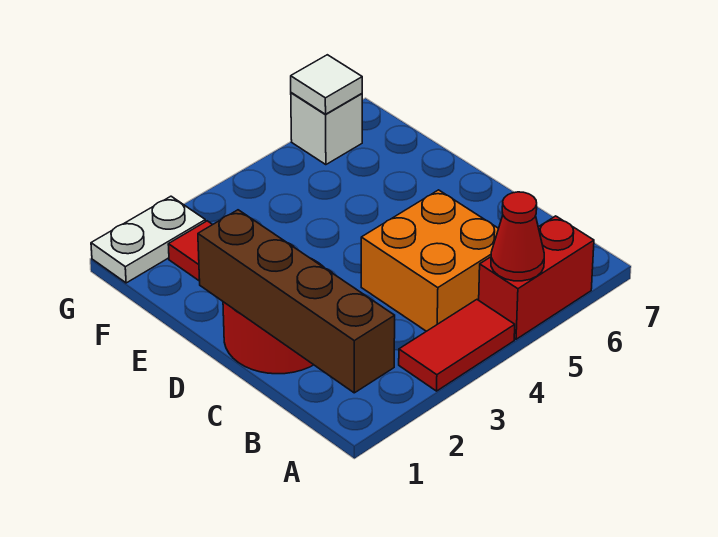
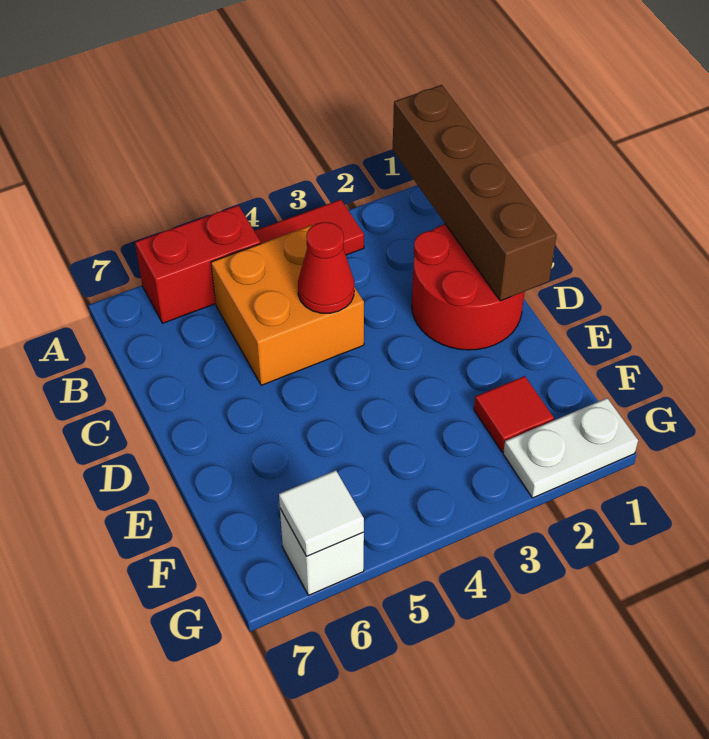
red 1x1 cone [491,192,544,281] -> red 1x1 cone moved to [298,222,354,313]

